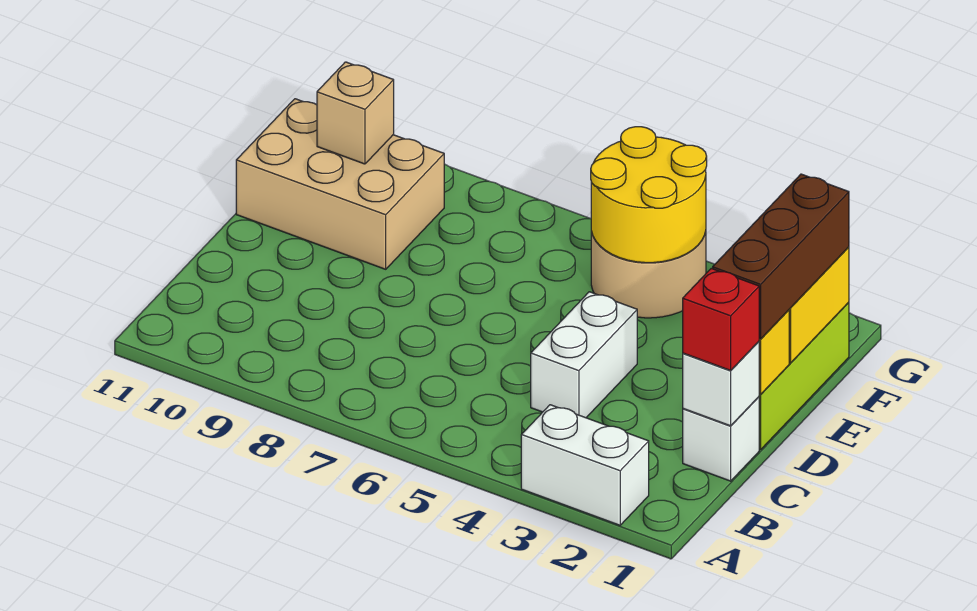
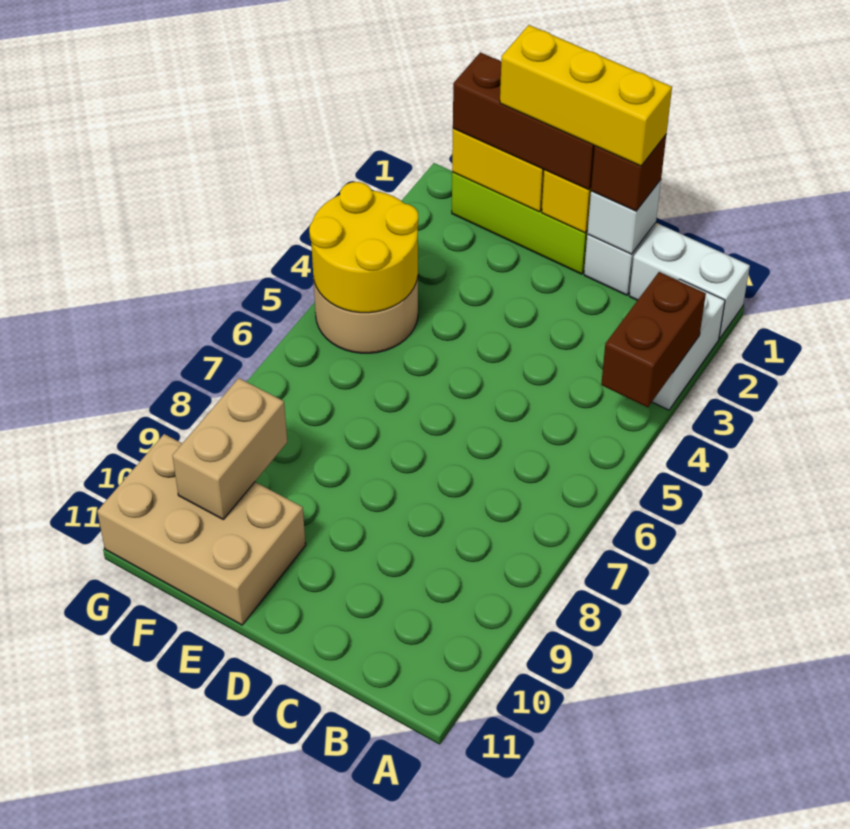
none -> brown 1x2 brick [601,272,706,407]
red 1x1 brick [683,268,759,370] -> brown 1x1 brick [591,135,666,211]
none -> yellow 1x3 brick [500,25,672,166]
white 1x2 brick [531,292,637,418] -> white 1x2 brick moved to [629,224,750,339]
tan 2x3 brick [236,99,444,269] -> tan 2x3 brick turned to [97,434,306,625]
tan 1x1 brick [317,62,394,164] -> tan 1x2 brick [172,378,287,519]

